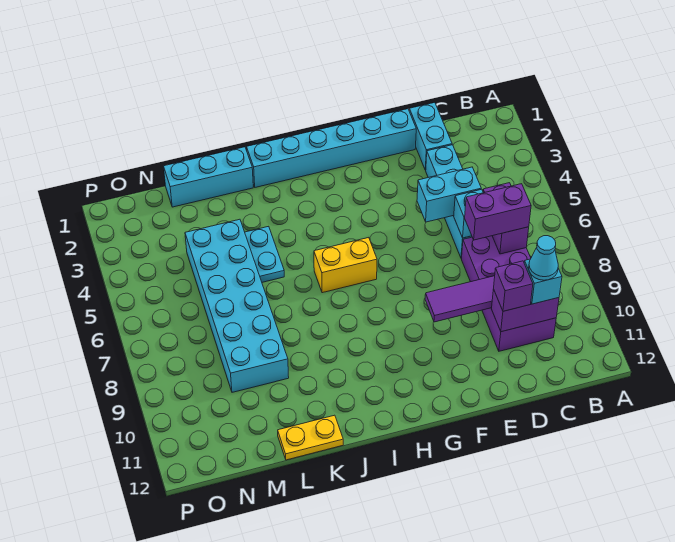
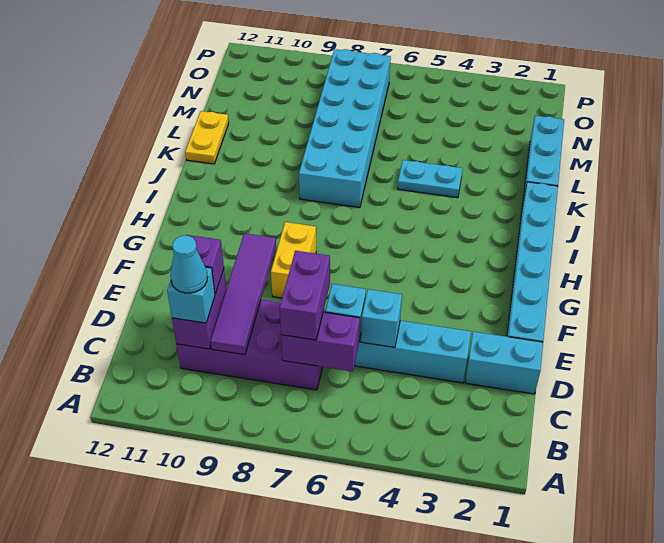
cyan 1x2 brick [417,167,481,222] -> cyan 1x1 brick [361,289,402,347]
yellow 1x2 brick [314,238,377,293] -> yellow 1x2 brick moved to [271,222,316,298]
cyan 2x6 brick [185,219,289,392] -> cyan 2x6 brick turned to [299,49,391,208]

